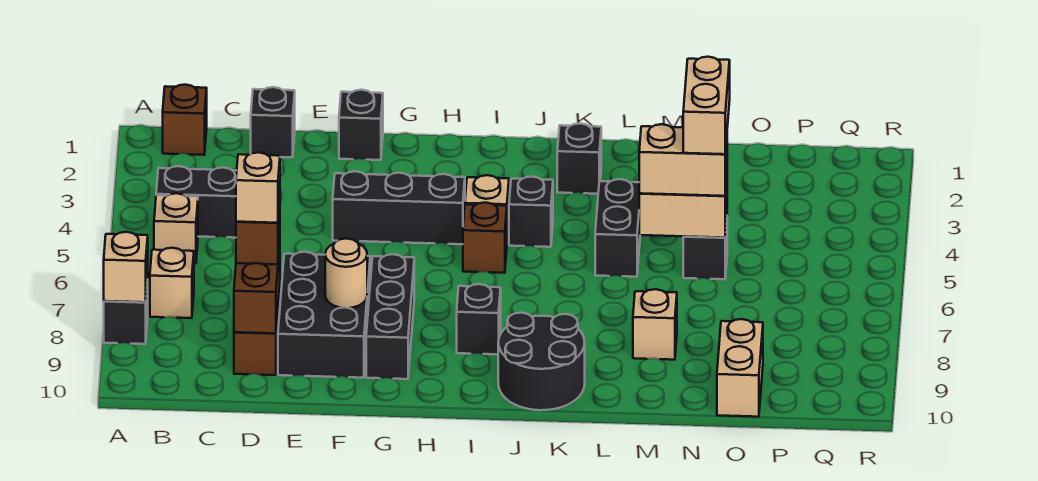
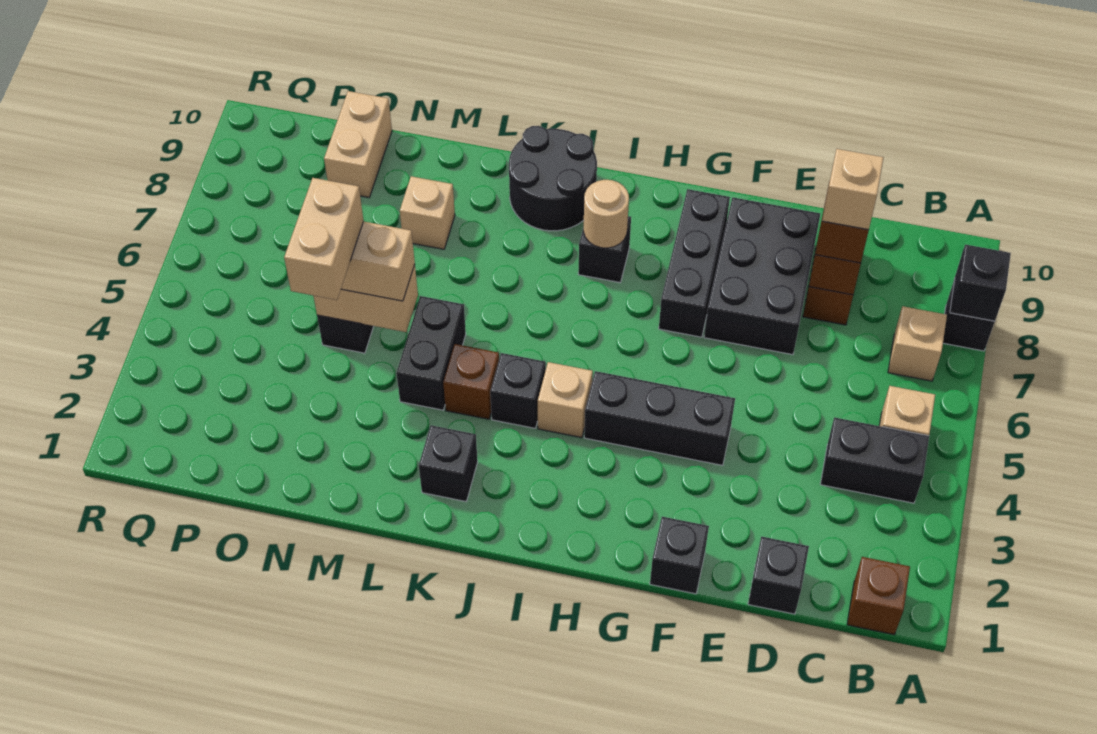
tan 1x1 brick [104,232,148,302] -> black 1x1 brick [950,245,1011,321]
tan 1x1 round brick [325,239,367,308] -> tan 1x1 round brick moved to [583,180,629,248]
brown 1x1 brick [463,203,507,273] -> brown 1x1 brick moved to [443,344,499,419]

